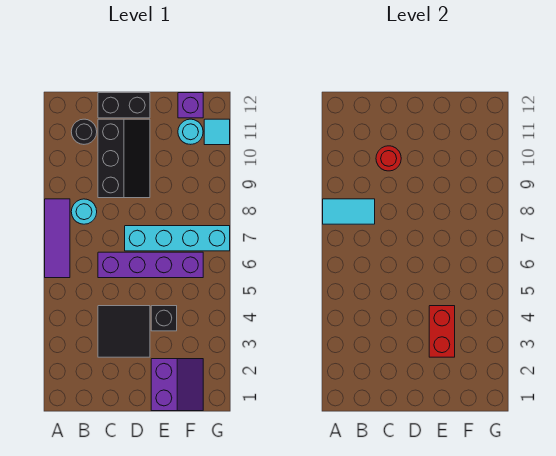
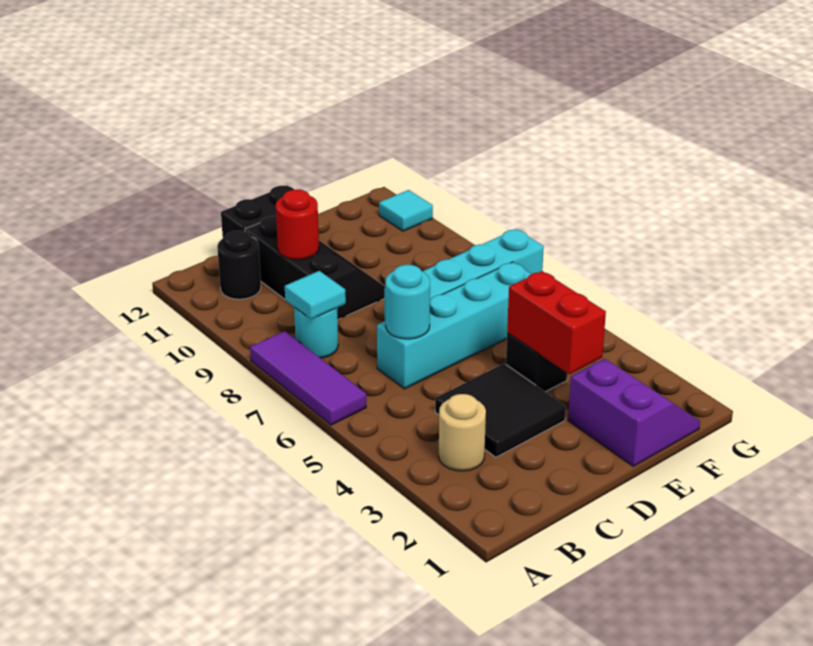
cyan 1x2 tile [323,199,375,224] -> cyan 1x1 tile [285,271,346,319]
none -> tan 1x1 round brick [439,394,486,471]
purple 1x4 brick [98,252,203,278] -> cyan 1x4 brick [377,262,531,389]
cyan 1x1 round brick [178,119,203,144] -> cyan 1x1 round brick moved to [385,265,430,339]
purple 1x1 brick [178,93,203,118] -> none

